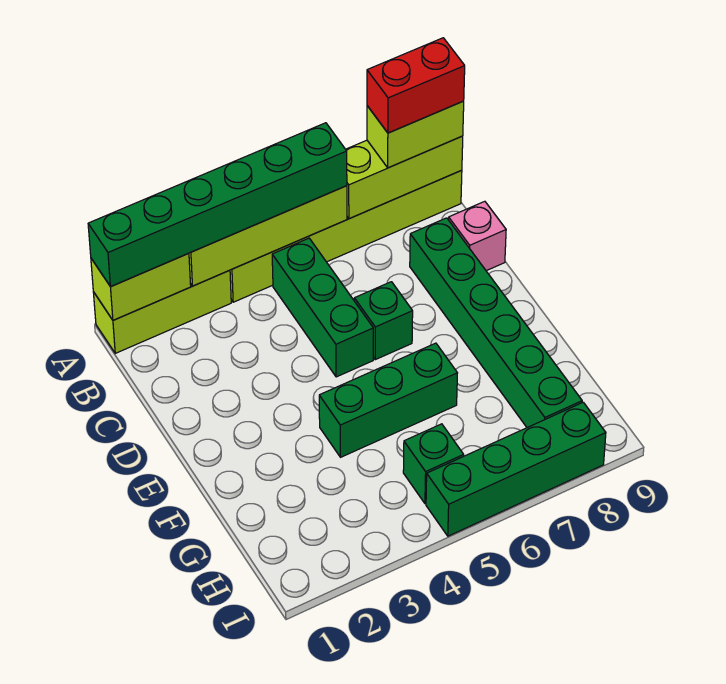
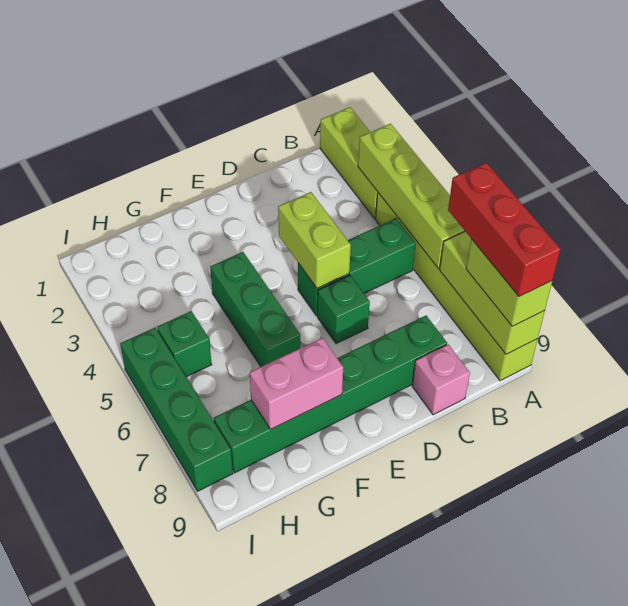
lime 1x2 brick [91,253,191,320] -> lime 1x2 brick moved to [278,192,351,288]
green 1x6 brick [88,123,347,287] -> none
red 1x2 brick [367,38,465,133] -> red 1x3 brick [448,163,560,297]
none -> pink 1x2 brick [250,338,343,429]

